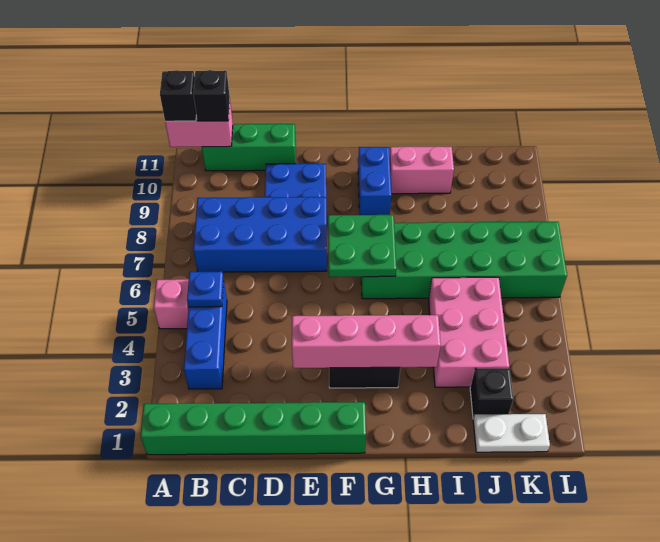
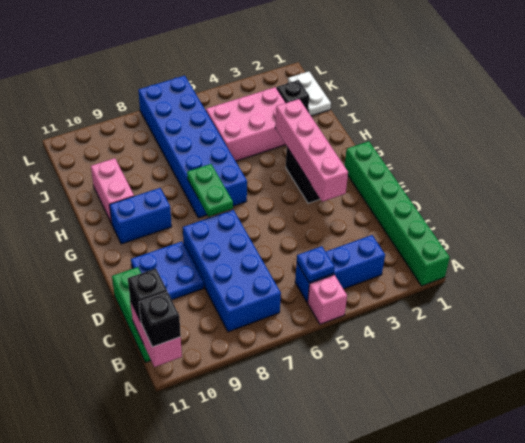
green 2x2 plate [328,215,396,277] -> green 1x2 plate [187,164,233,217]
green 2x6 brick [361,222,567,299] -> blue 2x6 brick [138,76,247,218]

